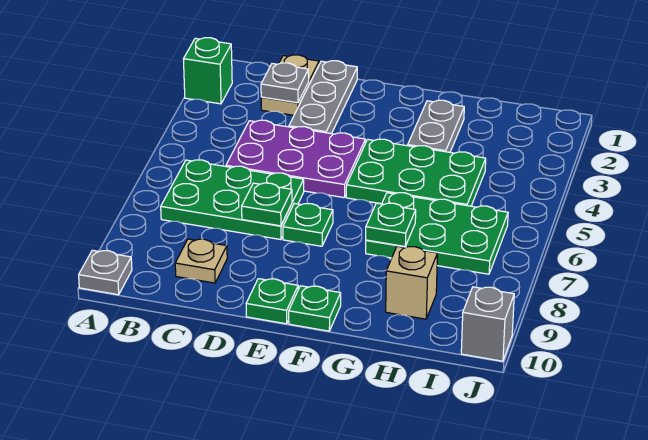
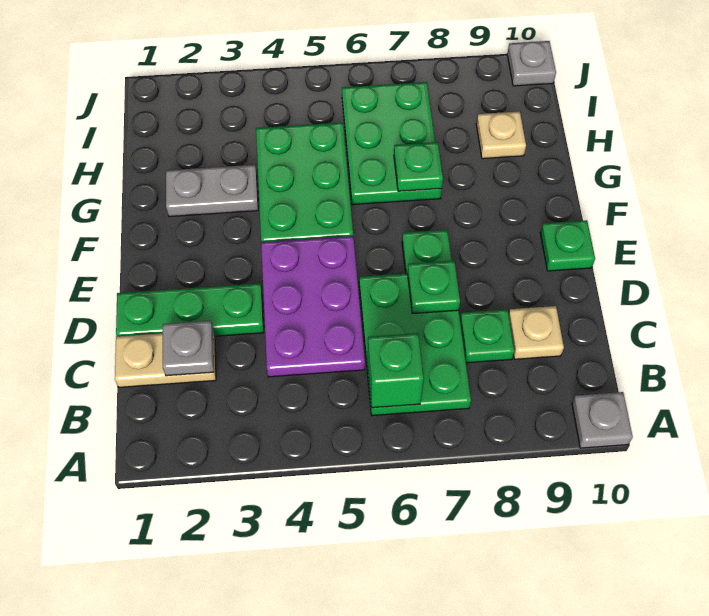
green 1x1 brick [183,38,232,104] -> green 1x1 brick moved to [368,333,424,408]
grey 1x3 plate [289,61,357,134] -> green 1x3 plate [116,284,264,336]
green 1x1 plate [289,286,341,331] -> green 1x1 plate moved to [460,309,514,363]
tan 1x1 brick [386,246,437,319] -> tan 1x1 plate [476,111,526,159]
grey 1x1 brick [461,287,514,361] -> grey 1x1 plate [507,41,556,86]

